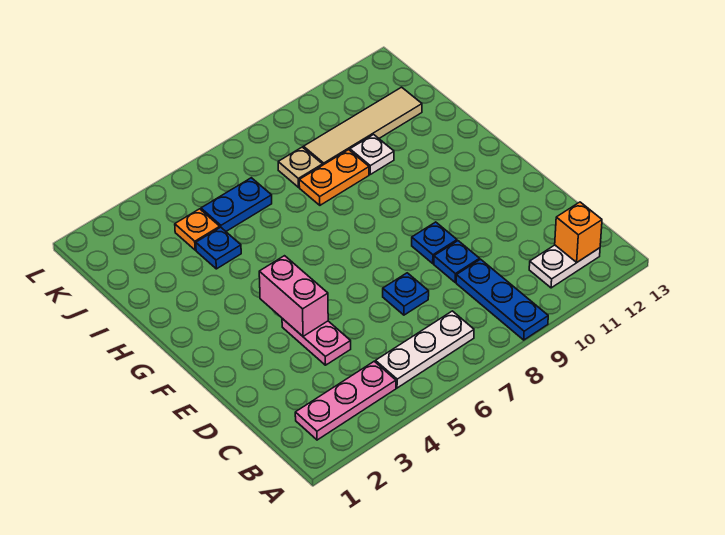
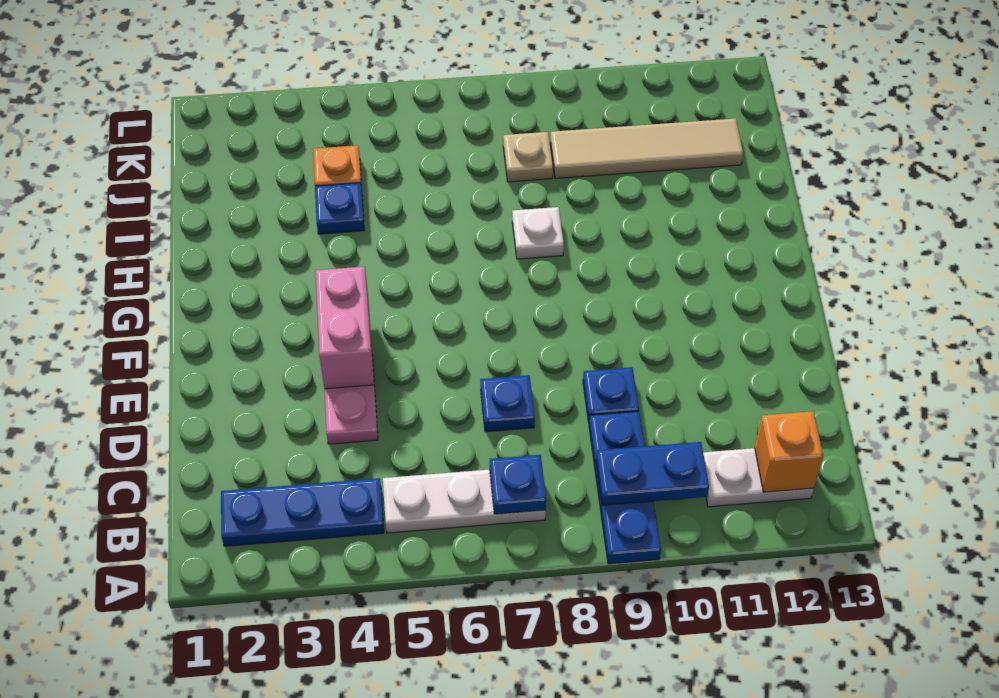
pink 1x3 plate [295,361,396,440] -> blue 1x3 plate [221,478,384,546]
blue 1x1 plate [412,222,457,263] -> blue 1x1 plate moved to [490,455,546,514]
orange 1x2 plate [299,150,369,205] -> none
white 1x1 plate [350,135,394,174] -> white 1x1 plate moved to [512,207,564,259]
blue 1x2 plate [201,178,272,231] -> blue 1x2 plate moved to [596,442,709,505]

